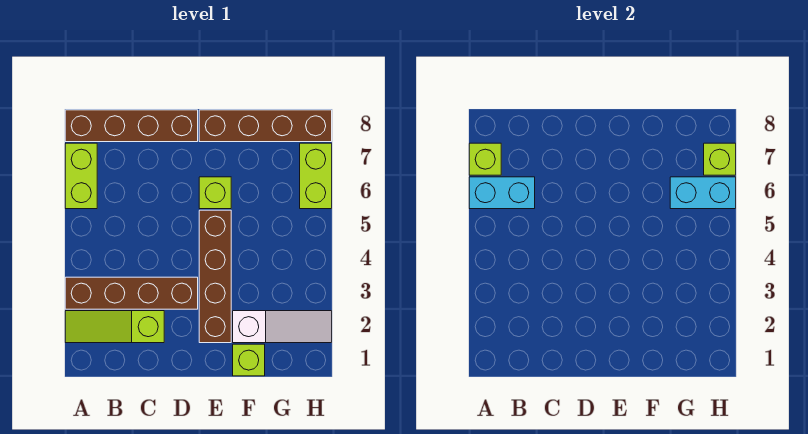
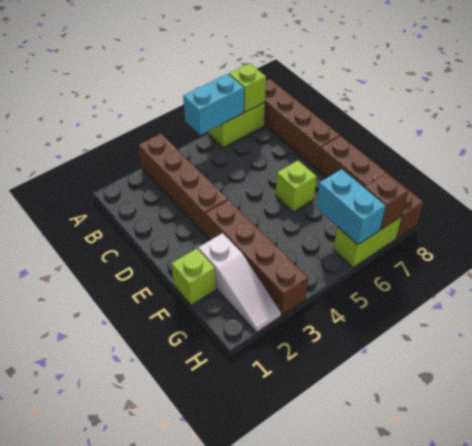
lime 1x3 slope [65,311,164,343] -> none
cyan 1x2 brick [469,177,535,209] -> cyan 1x2 brick turned to [183,74,244,135]
brown 1x4 brick [199,210,231,343] -> brown 1x4 brick turned to [205,200,308,315]
lime 1x1 brick [704,143,736,175] -> brown 1x1 brick [365,173,409,229]

